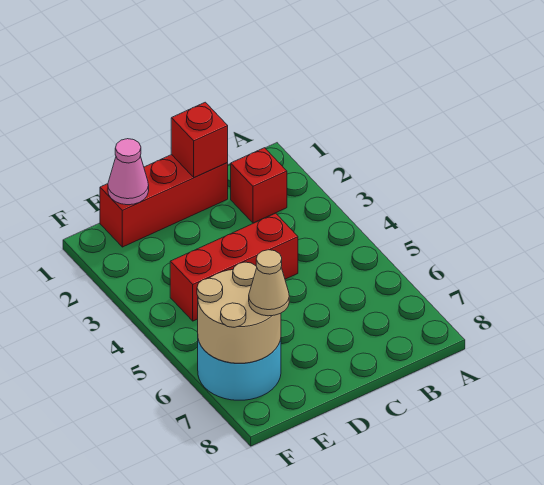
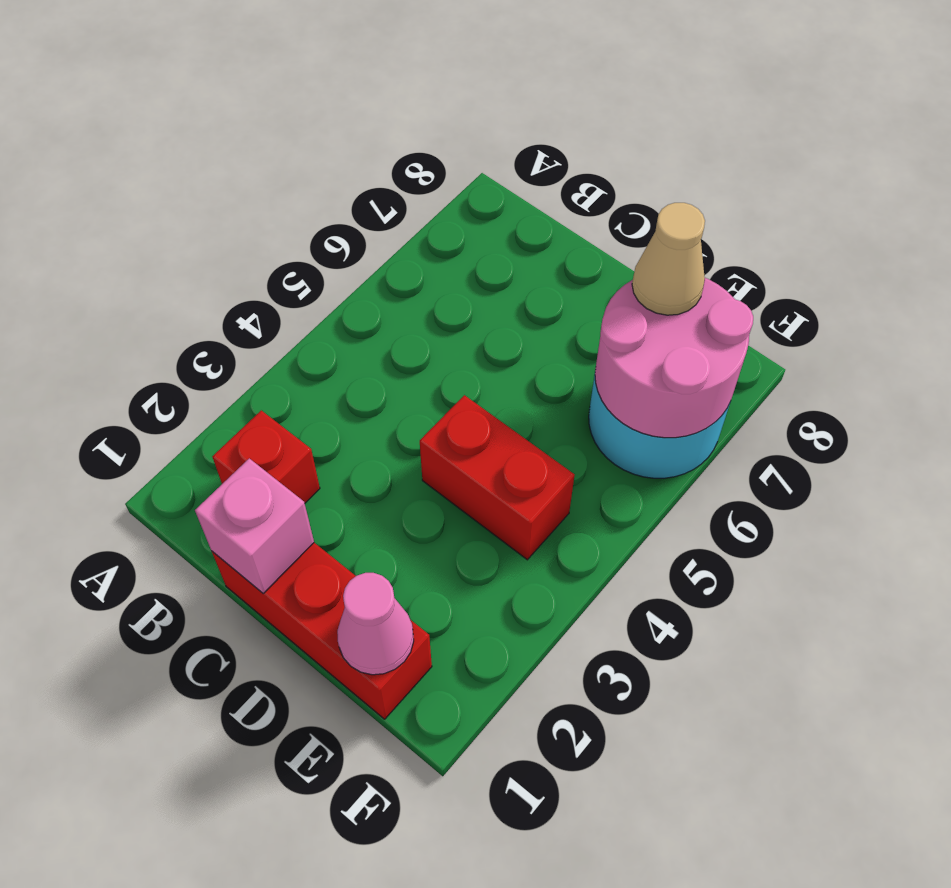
red 1x1 brick [171,102,228,178] -> pink 1x1 brick [195,458,314,593]
red 1x3 brick [170,213,298,321] -> red 1x2 brick [420,395,575,560]
tan 2x2 round brick [197,262,281,363] -> pink 2x2 round brick [595,278,753,438]

